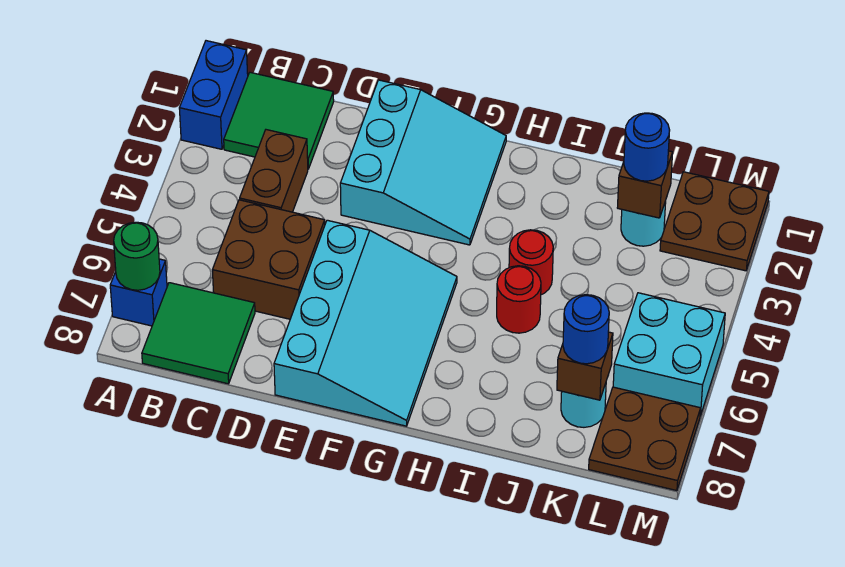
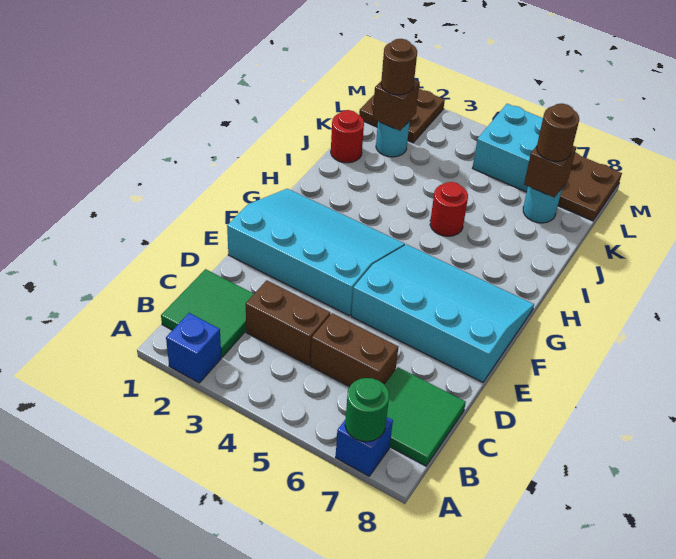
blue 1x2 brick [179,41,248,149] -> blue 1x1 brick [166,313,221,383]
brown 2x2 brick [212,200,325,319] -> brown 1x2 brick [311,313,398,387]
cyan 3x3 slope [340,80,506,245] -> cyan 3x4 slope [227,189,405,316]
red 1x1 round brick [509,230,553,295] -> red 1x1 round brick moved to [331,110,364,163]
blue 1x1 round brick [624,113,670,181] -> brown 1x1 round brick [381,39,417,95]
blue 1x1 round brick [563,295,609,364] -> brown 1x1 round brick [537,103,579,161]

